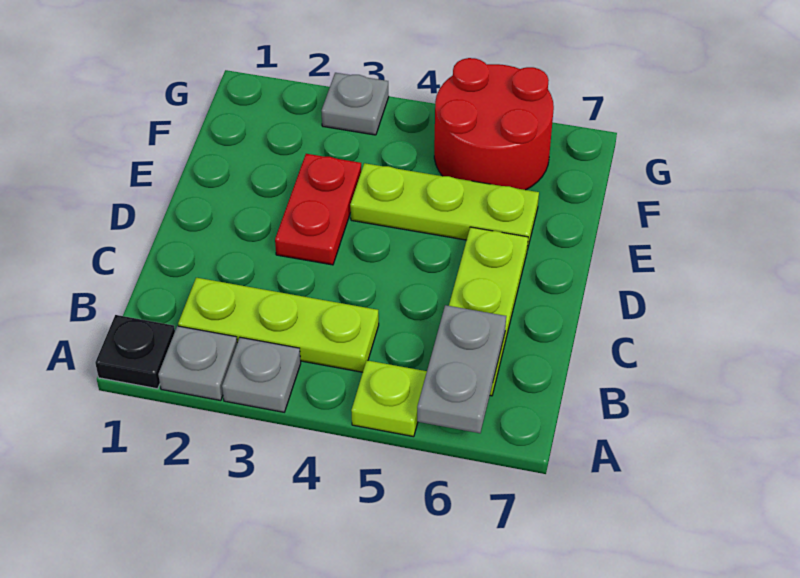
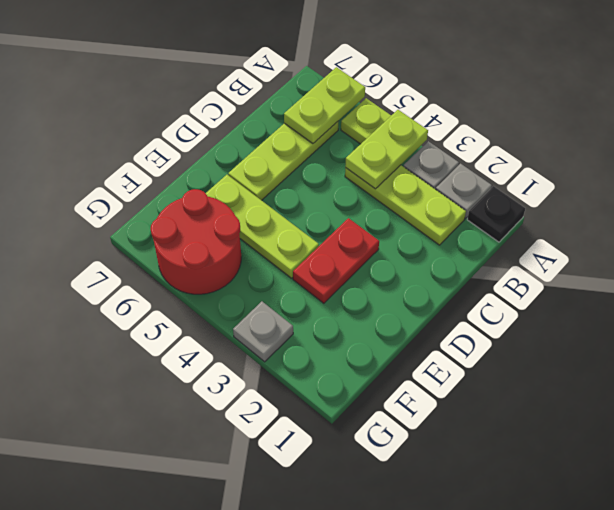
none -> lime 1x2 plate [345,110,428,189]
grey 1x2 plate [417,305,506,433] -> lime 1x2 plate [284,67,365,144]

